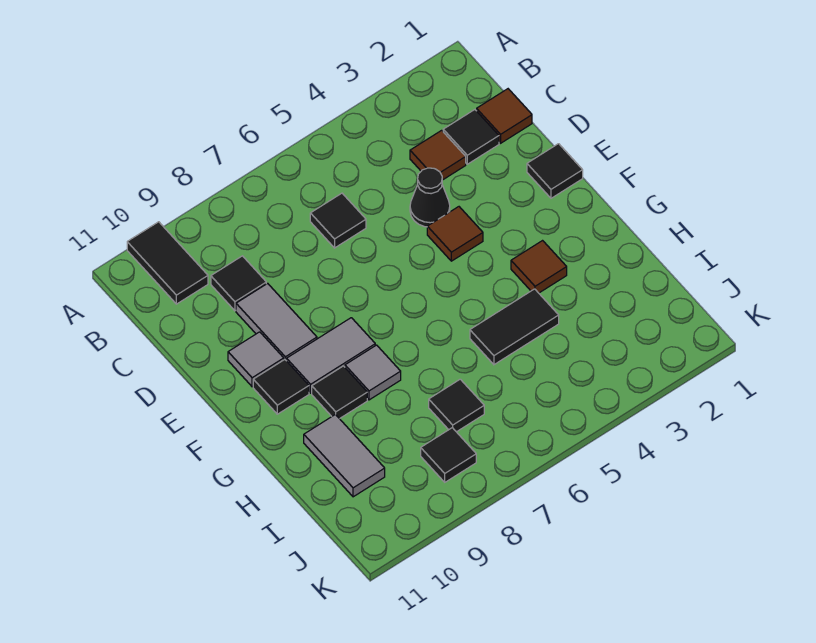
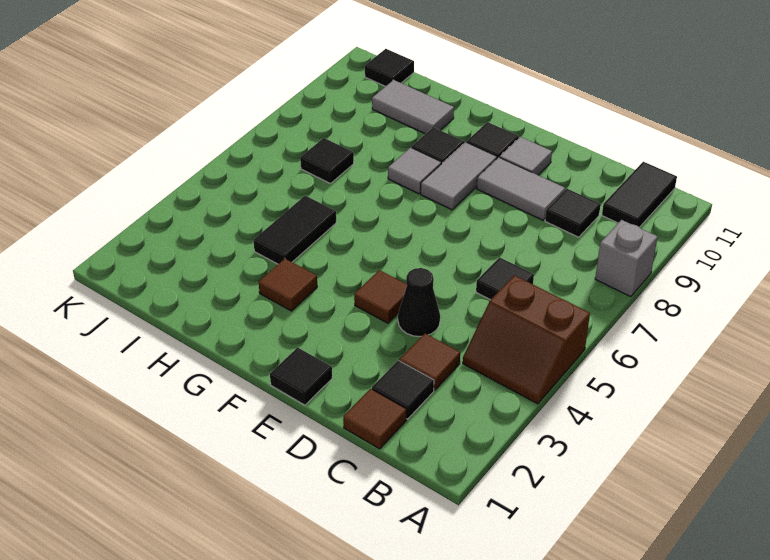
none -> brown 2x2 slope [463,275,590,404]
none -> grey 1x1 brick [595,220,658,297]
black 1x2 tile [127,222,208,304] -> black 1x2 tile turned to [602,162,677,227]
black 1x1 tile [421,428,476,482] -> black 1x1 tile moved to [365,49,414,86]

